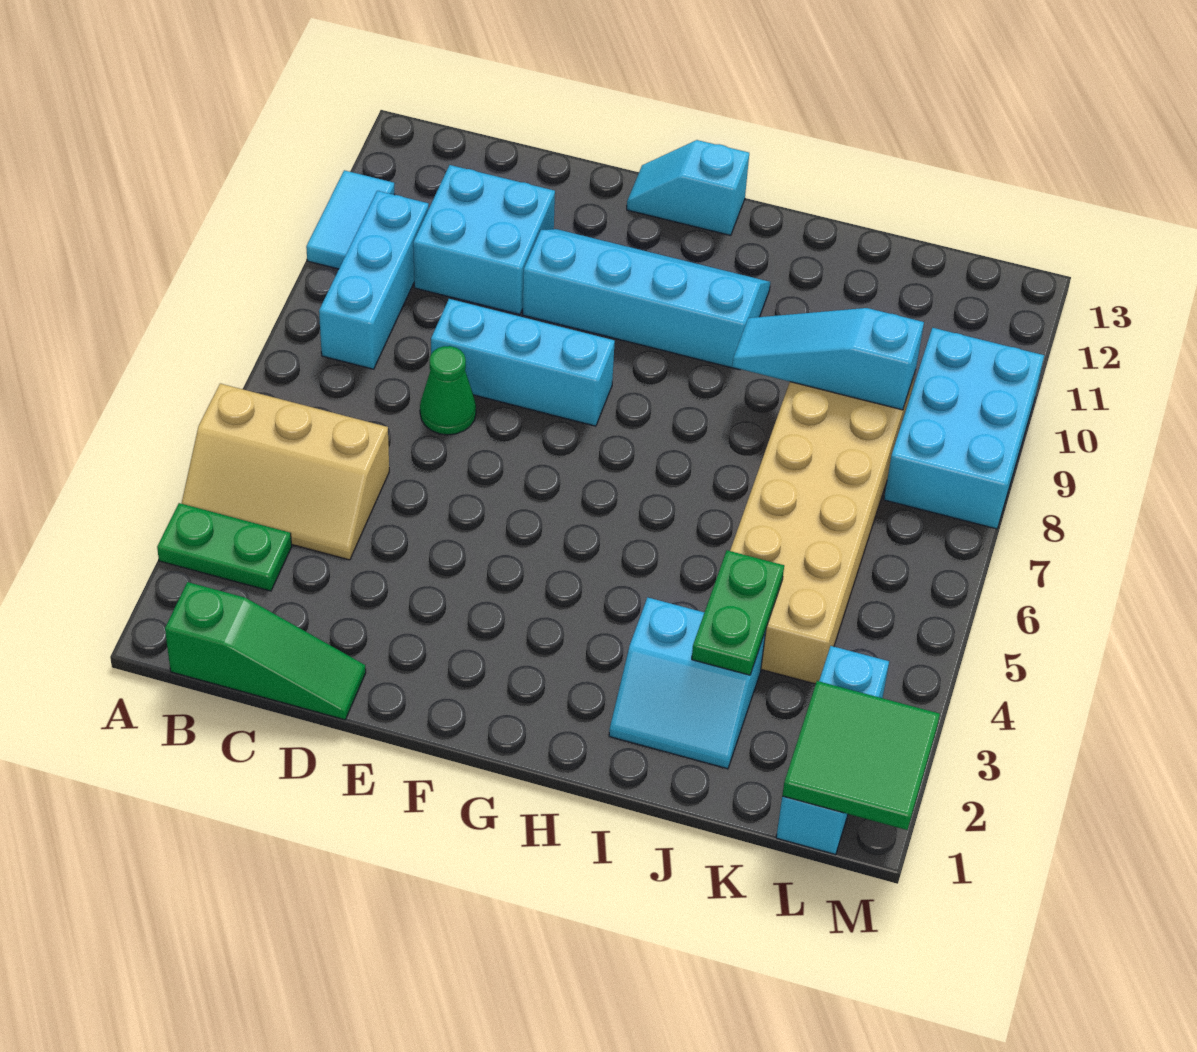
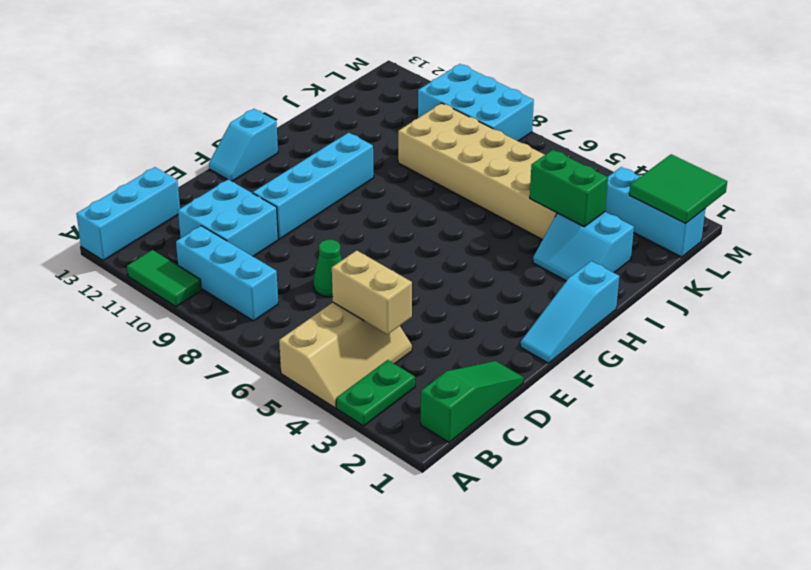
cyan 1x2 tile [306,170,395,269] -> green 1x2 tile [127,250,201,307]
none -> tan 1x2 brick [332,250,412,334]
cyan 1x3 brick [431,299,615,426] -> cyan 1x3 brick moved to [77,167,180,261]
cyan 2x2 slope [609,597,766,769] -> cyan 2x2 slope turned to [533,212,634,281]
cyan 1x3 slope [732,308,924,410] -> cyan 1x3 slope moved to [521,261,619,363]
green 1x2 plate [692,550,784,675] -> green 1x2 brick [530,150,608,227]

